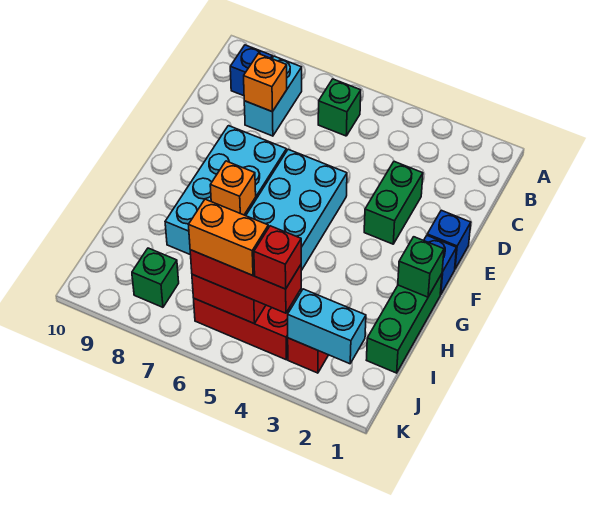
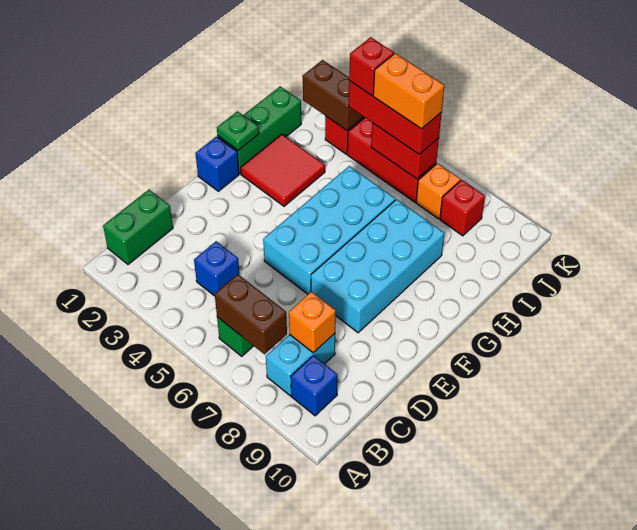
none -> brown 1x2 brick [215,274,287,354]
green 1x2 brick [364,162,423,244] -> green 1x2 brick moved to [103,190,173,264]
blue 1x1 brick [427,210,471,269] -> blue 1x1 brick moved to [194,241,239,296]
green 1x1 brick [398,237,444,297] -> green 1x1 plate [217,111,259,150]
none -> red 2x2 tile [241,134,325,206]
orange 1x1 brick [210,161,256,215] -> orange 1x1 brick moved to [416,163,460,219]
cyan 1x2 brick [288,289,366,364] -> brown 1x2 brick [303,60,363,130]
green 1x1 brick [132,248,179,307] -> red 1x1 brick [440,180,485,236]

